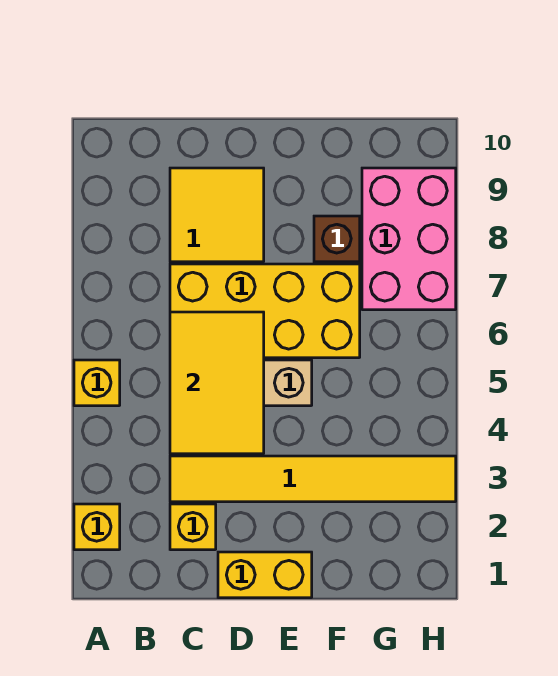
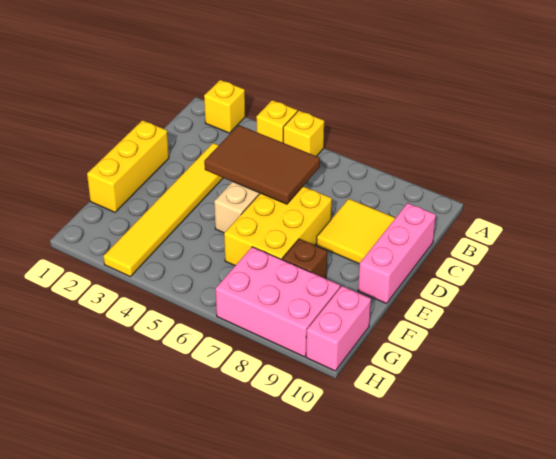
yellow 1x1 brick [170,504,216,550] -> yellow 1x1 brick moved to [256,100,297,143]
yellow 2x3 tile [170,312,264,454] -> brown 2x3 tile [204,125,320,204]
yellow 2x4 brick [170,264,360,358] -> yellow 2x3 brick [224,186,332,266]
none -> pink 1x3 brick [358,203,436,304]
yellow 1x2 brick [218,552,312,598] -> yellow 1x3 brick [87,120,169,212]
none -> pink 1x2 brick [306,286,371,371]

